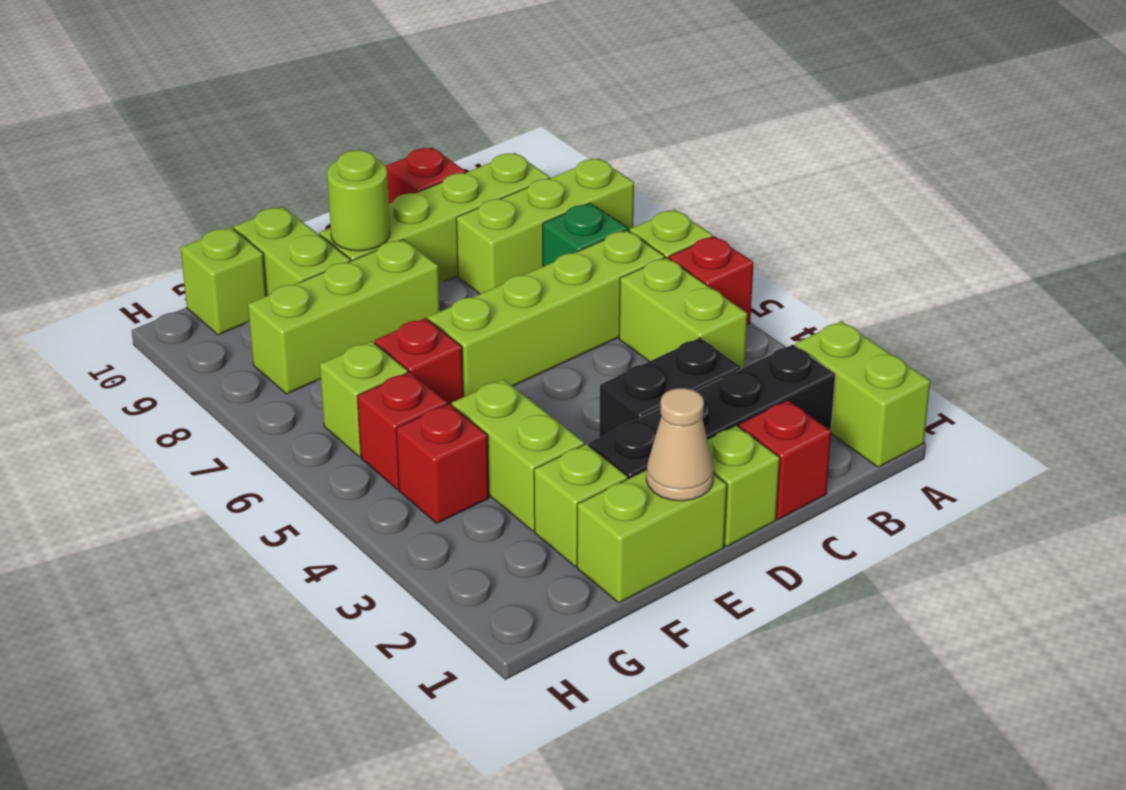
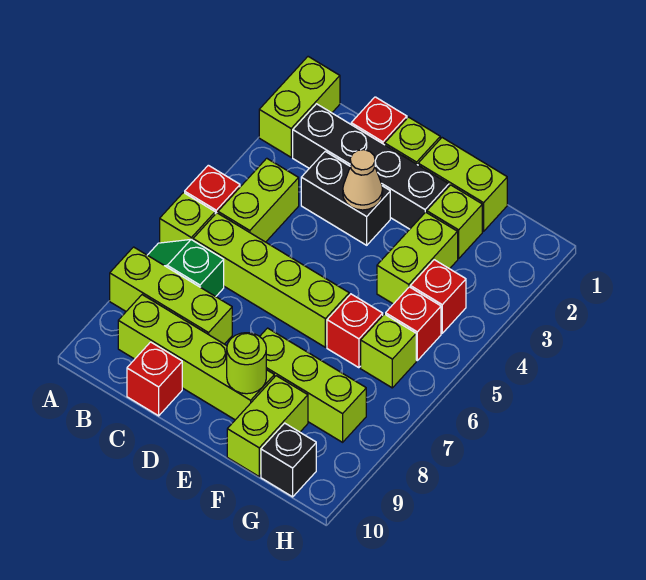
tan 1x1 cone [646,388,714,501] -> tan 1x1 cone moved to [343,150,383,210]
lime 1x1 brick [181,227,267,335] -> black 1x1 brick [261,423,316,497]

